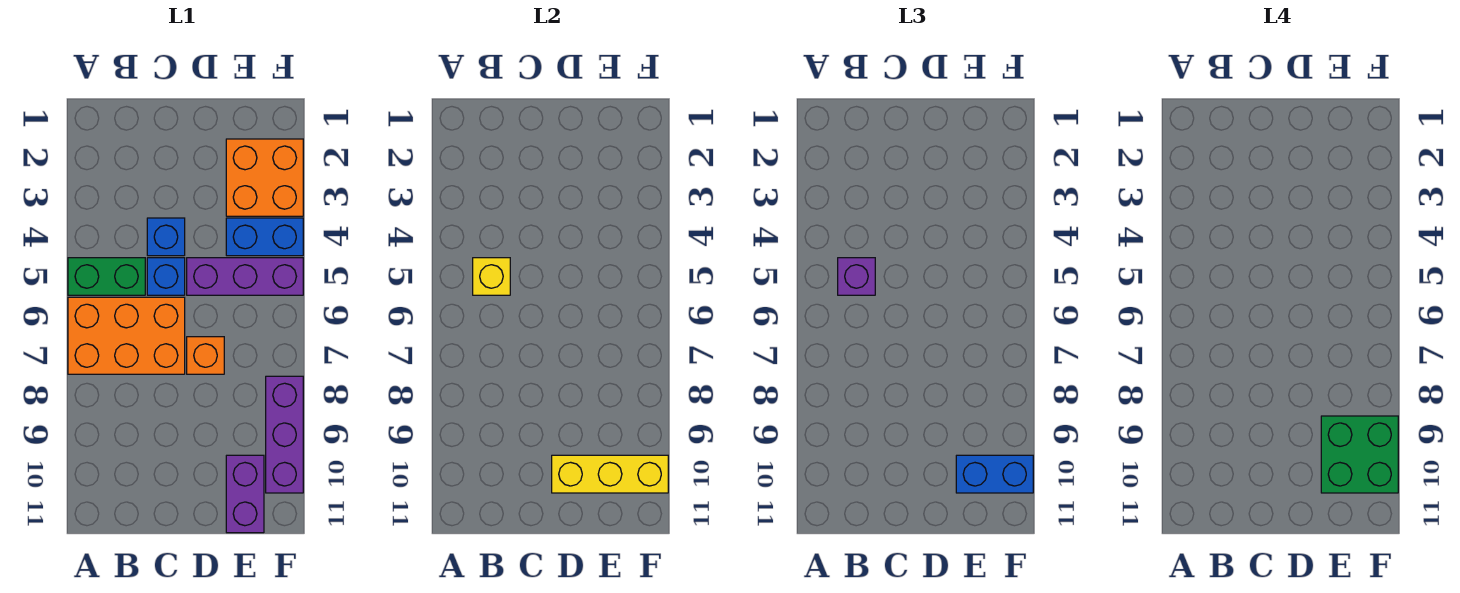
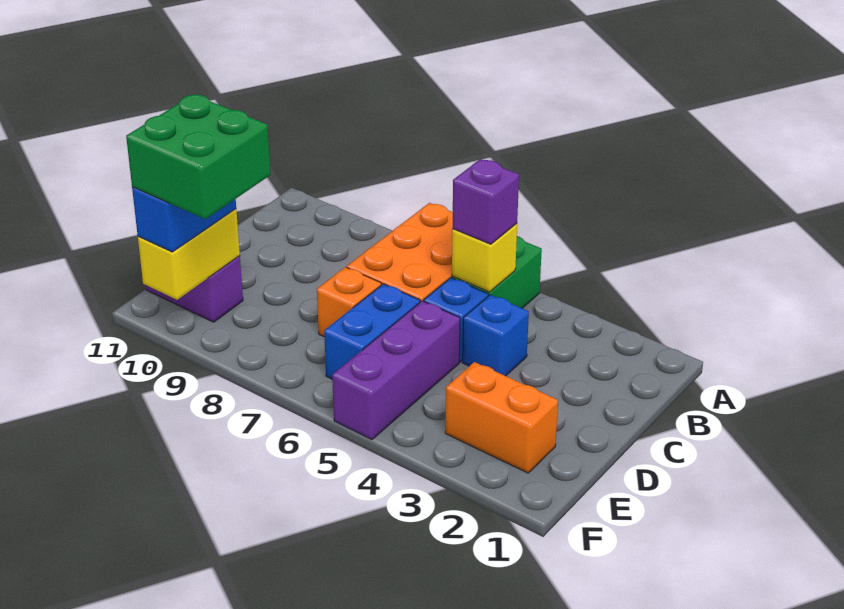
yellow 1x3 brick [552,455,668,493] -> yellow 1x2 brick [138,209,240,300]
orange 2x2 brick [226,139,303,216] -> orange 1x2 brick [445,362,558,473]
blue 1x2 brick [226,218,303,256] -> blue 1x2 brick moved to [324,284,420,379]
purple 1x3 brick [266,376,303,493] -> none

